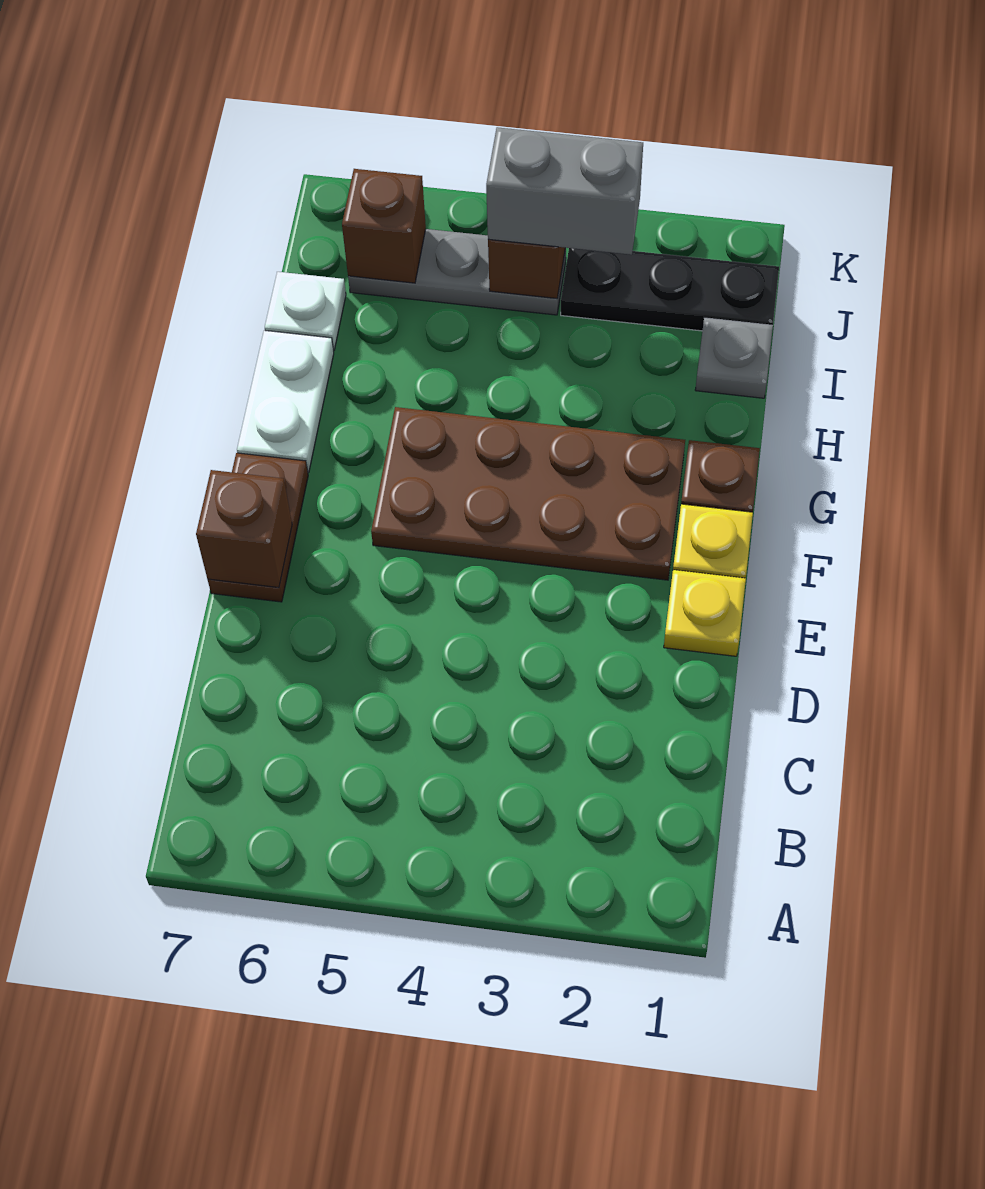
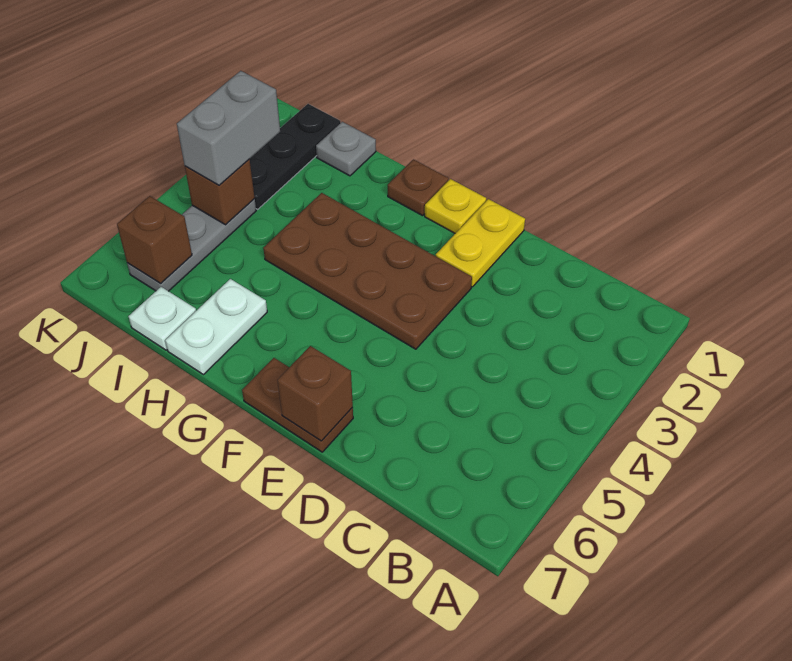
yellow 1x1 plate [664,570,746,656] -> yellow 1x2 plate [436,199,525,287]
brown 2x4 plate [371,407,685,580] -> brown 2x4 plate turned to [263,193,472,349]
white 1x2 plate [237,330,334,473] -> white 1x2 plate turned to [165,279,267,375]

